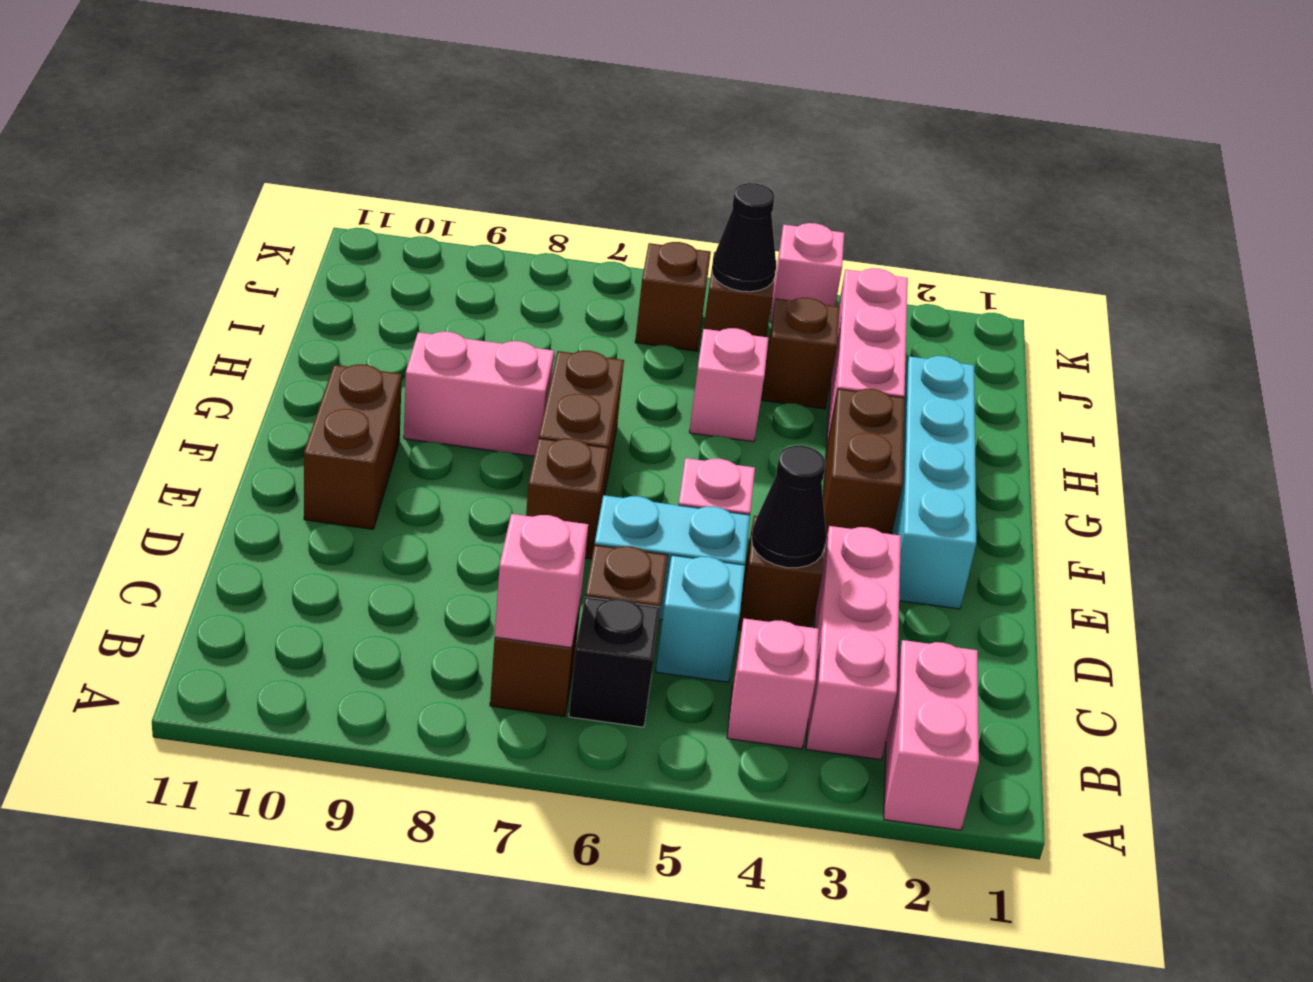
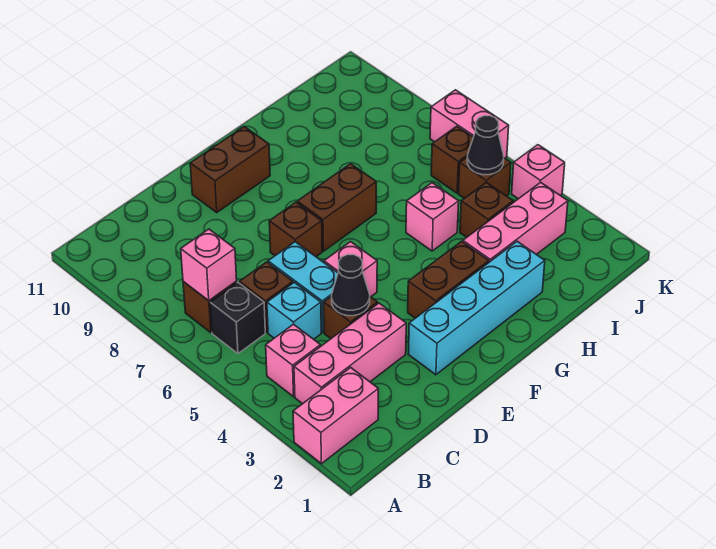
pink 1x2 brick [404,332,554,456] -> pink 1x2 brick moved to [430,90,509,158]

